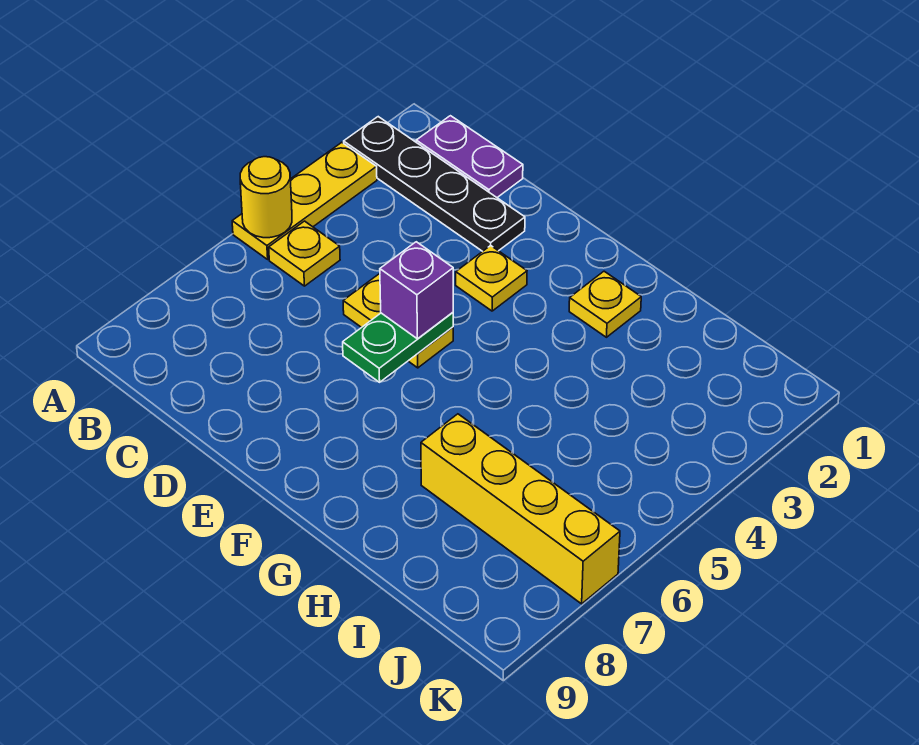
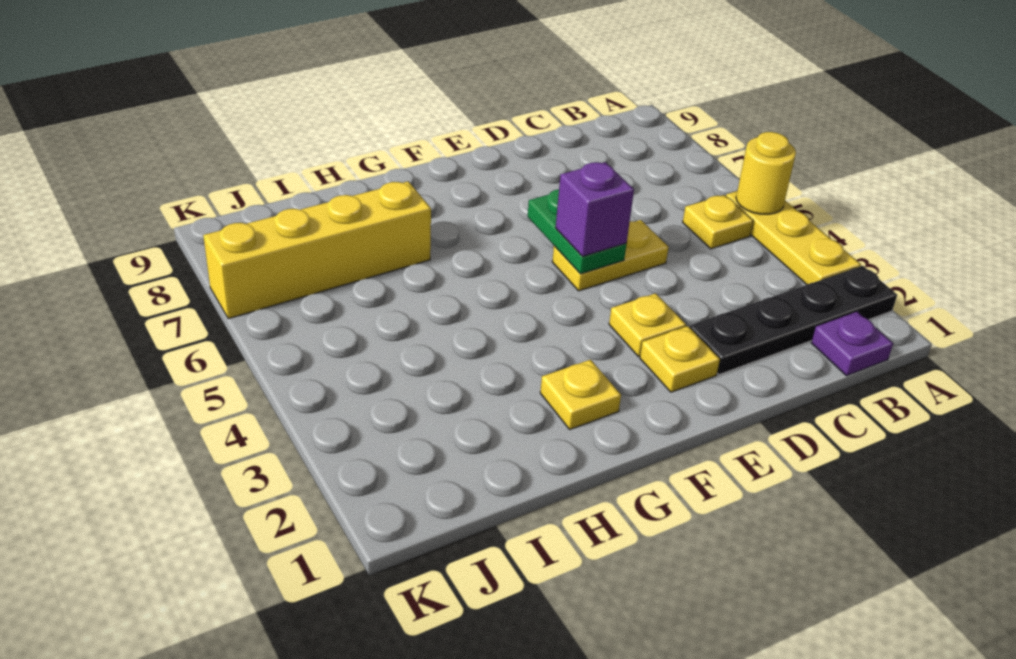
purple 1x2 plate [416,116,523,197] -> purple 1x1 plate [811,312,893,376]
none -> yellow 1x1 plate [640,326,720,392]

